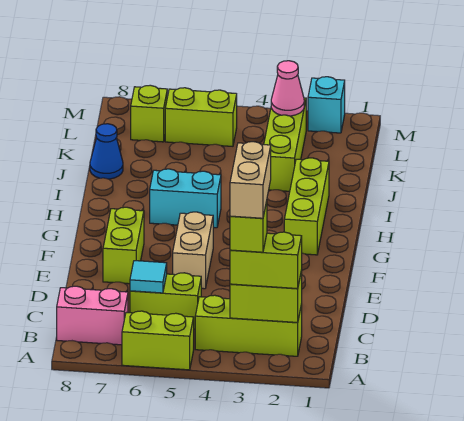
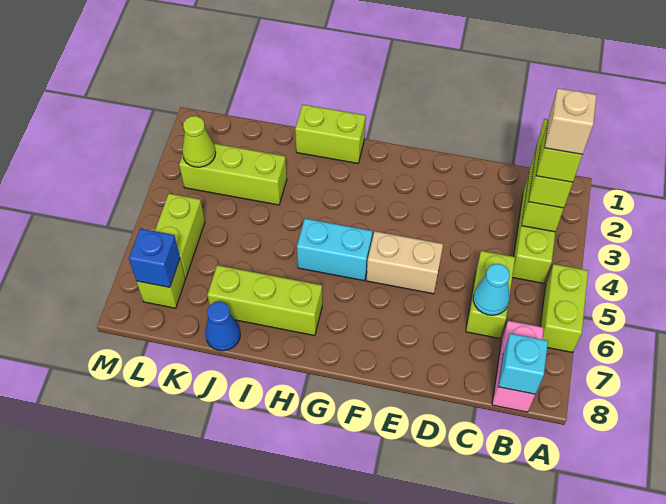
tan 1x2 brick [230,142,271,218] -> tan 1x1 brick [545,88,596,155]
cyan 1x1 tile [130,261,167,293] -> cyan 1x1 cone [473,264,510,315]
lime 1x2 brick [103,207,144,284] -> lime 1x2 brick moved to [295,105,366,163]
lime 1x3 brick [284,158,329,255] -> lime 1x3 brick moved to [207,265,322,336]
cyan 1x2 brick [150,169,221,228] -> cyan 1x2 brick turned to [297,219,373,281]
pink 1x1 cone [271,61,304,116] -> lime 1x1 cone [182,116,216,167]
none -> blue 1x1 brick [129,229,180,287]
cyan 1x1 brick [308,77,345,133] -> cyan 1x1 brick moved to [498,333,548,394]

